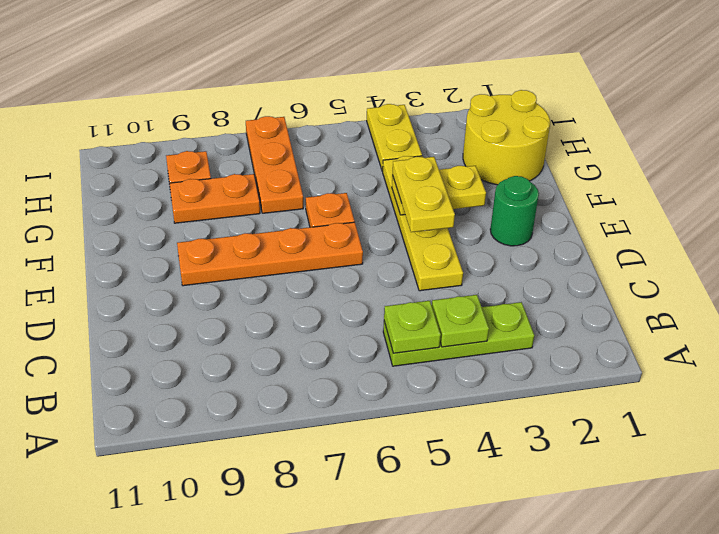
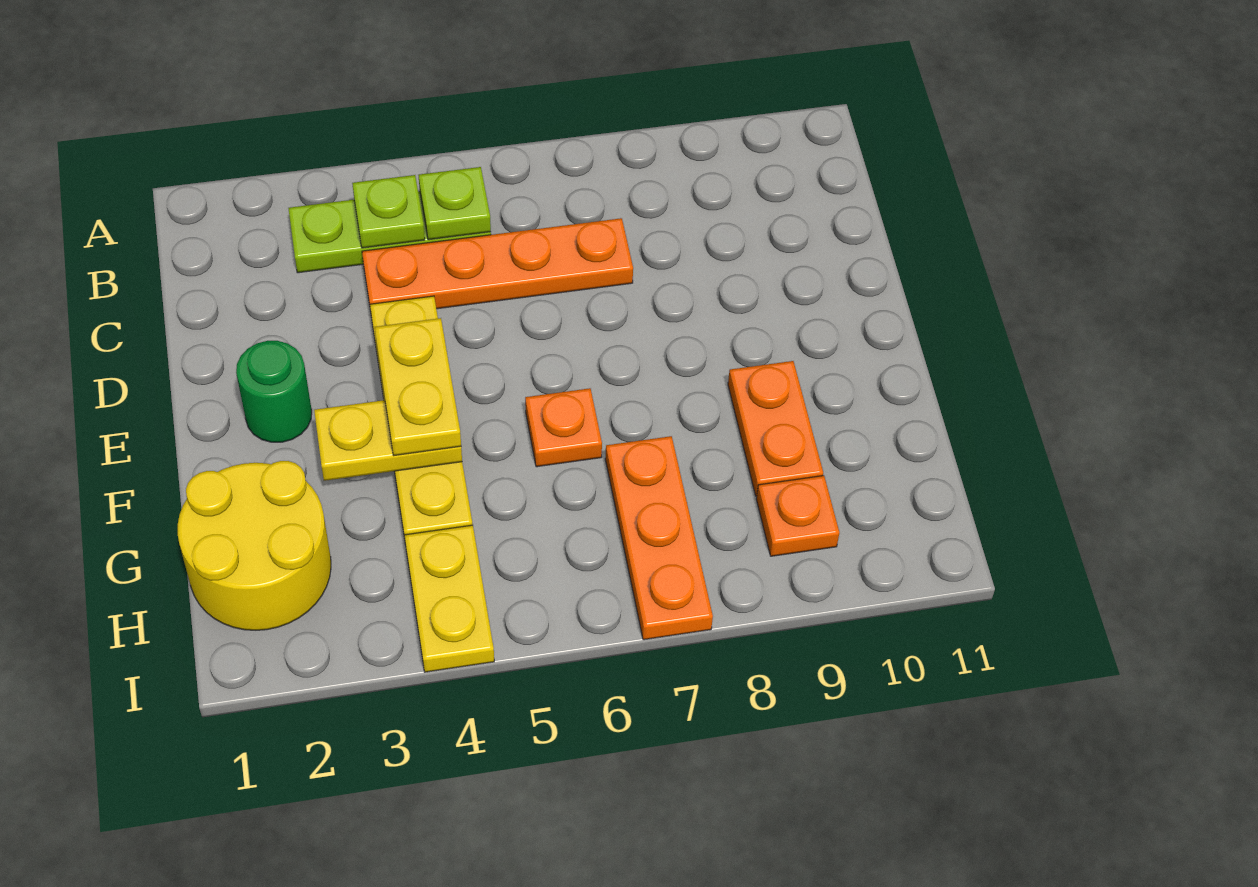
orange 1x4 plate [177,222,363,286] -> orange 1x4 plate moved to [362,218,633,311]
orange 1x2 plate [169,174,260,223] -> orange 1x2 plate turned to [728,361,823,496]

